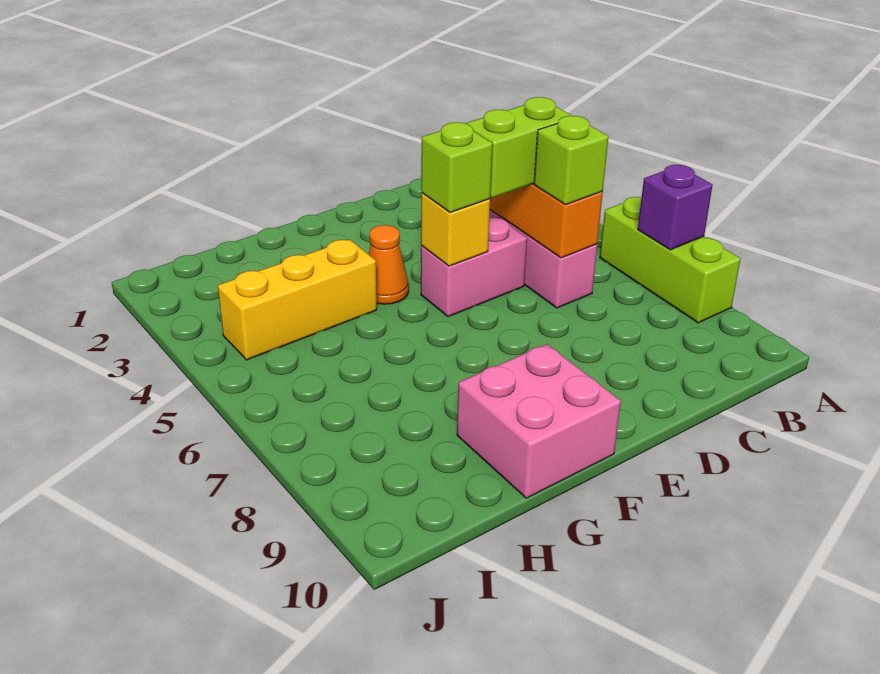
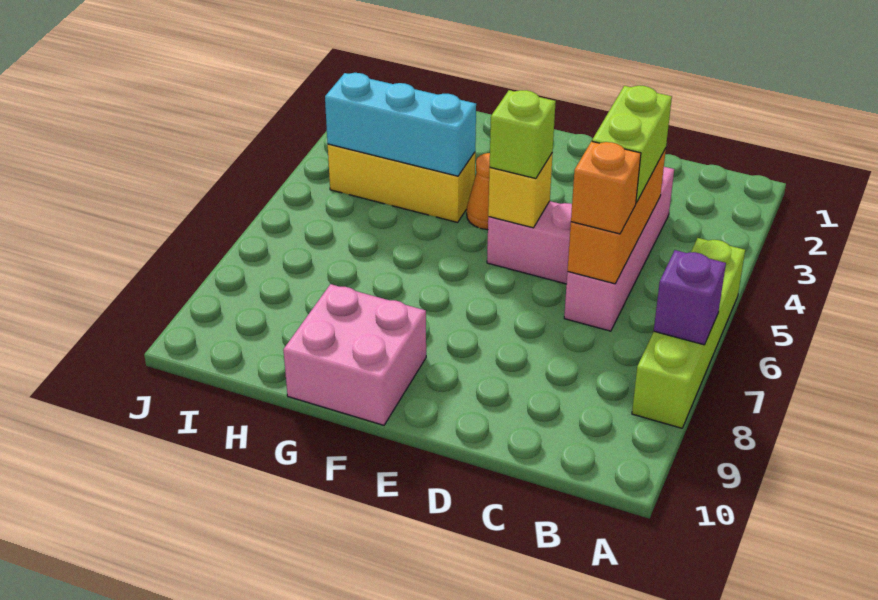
lime 1x3 brick [600,197,741,323] -> lime 1x4 brick [632,238,745,428]
lime 1x2 brick [465,97,572,198] -> lime 1x2 brick turned to [592,86,672,203]
lime 1x1 brick [534,116,608,205] -> orange 1x1 brick [571,141,641,234]
none -> cyan 1x3 brick [325,73,476,176]

